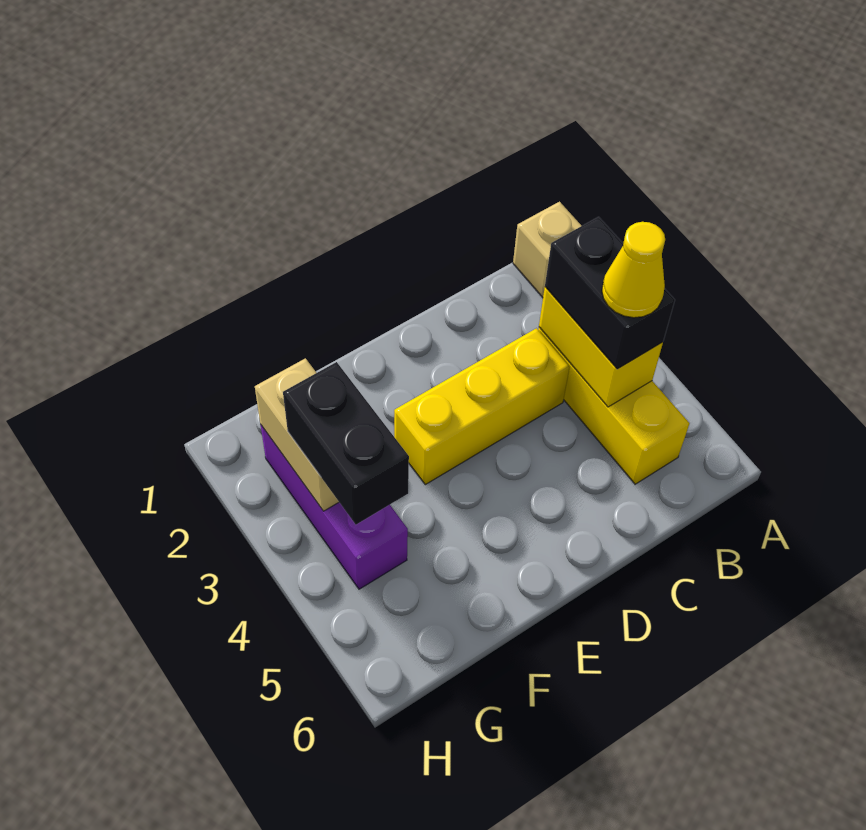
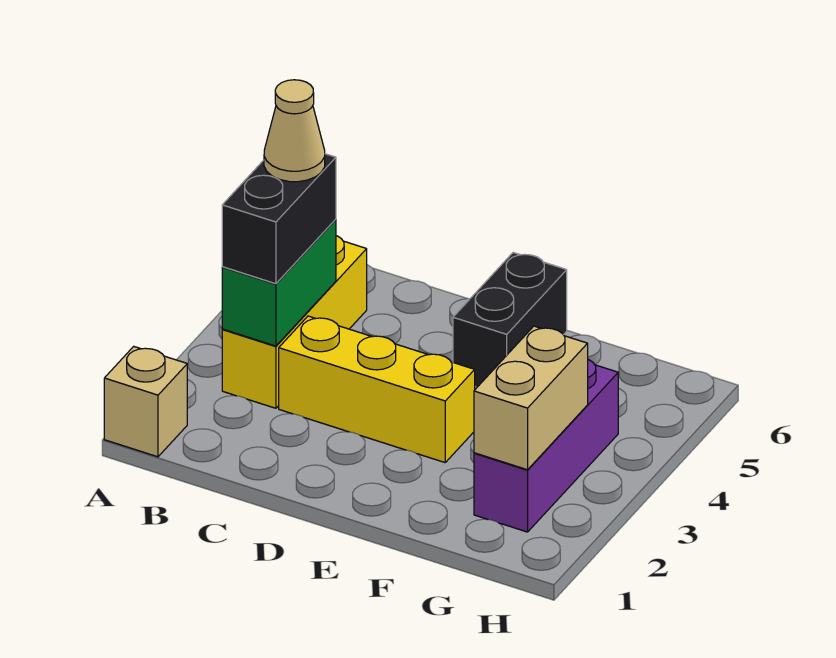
yellow 1x2 brick [539,287,663,407] -> green 1x2 brick [222,219,336,346]
yellow 1x1 cone [602,222,665,318] -> tan 1x1 cone [264,80,325,182]
black 1x2 brick [283,362,409,524] -> black 1x2 brick moved to [453,253,567,387]

